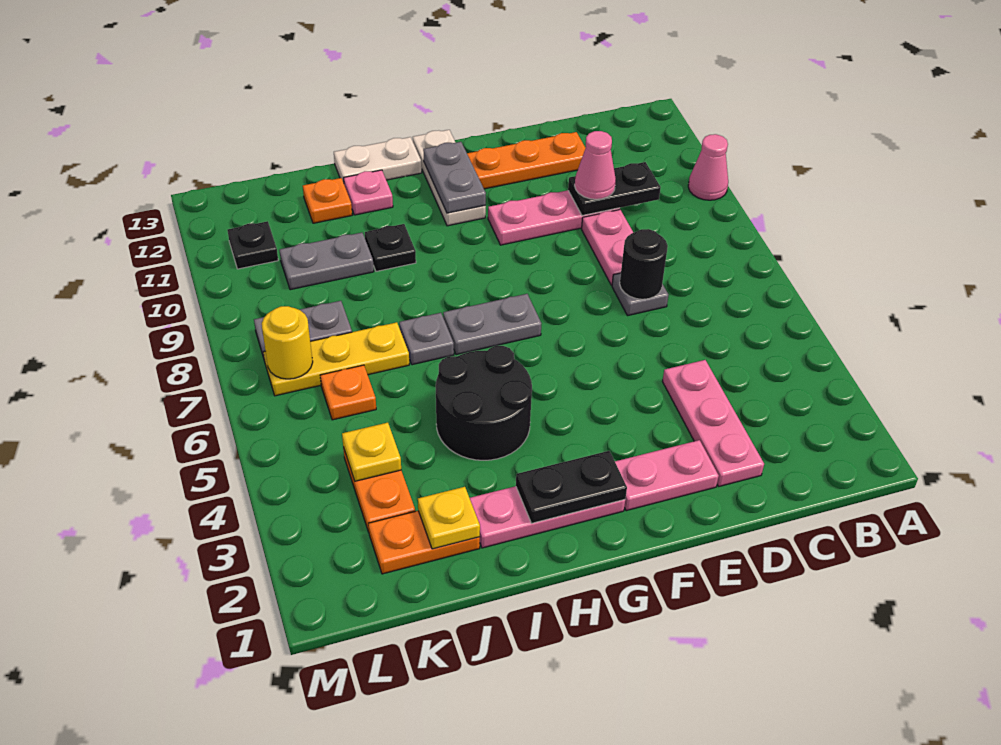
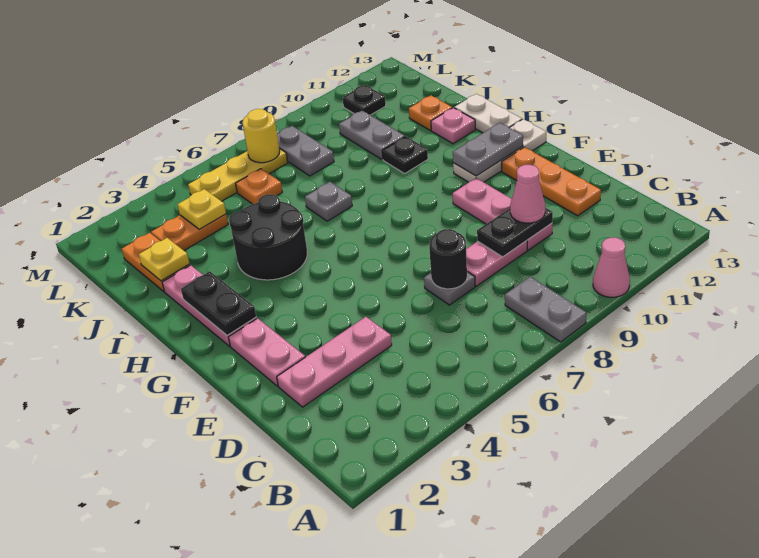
black 1x2 plate [568,162,661,216] -> black 1x2 plate turned to [477,208,553,257]
grey 1x2 plate [443,294,542,355] -> grey 1x2 plate moved to [505,277,586,342]
yellow 1x3 plate [263,322,409,396] -> yellow 1x3 plate turned to [188,148,288,201]

